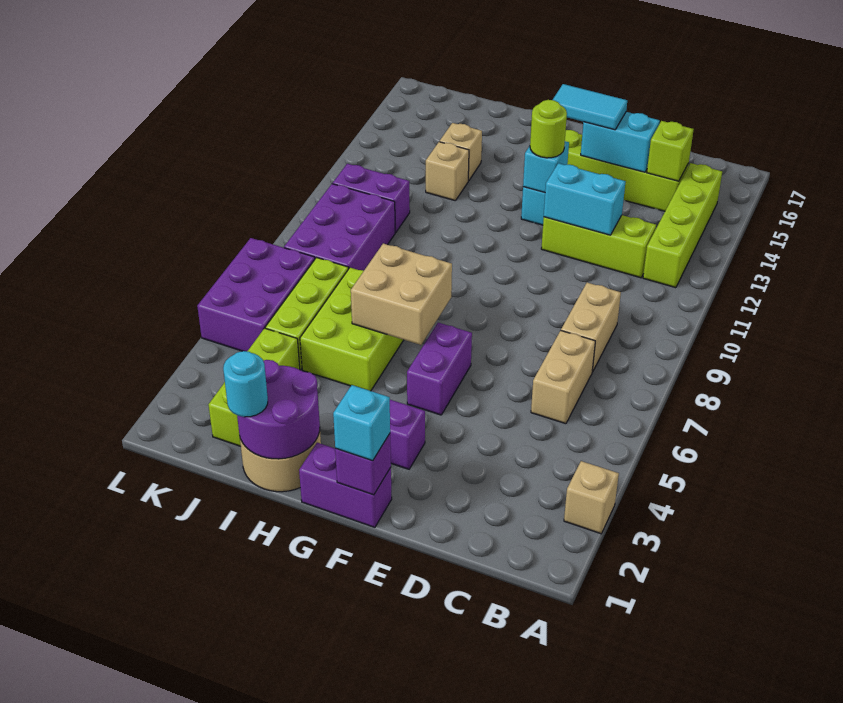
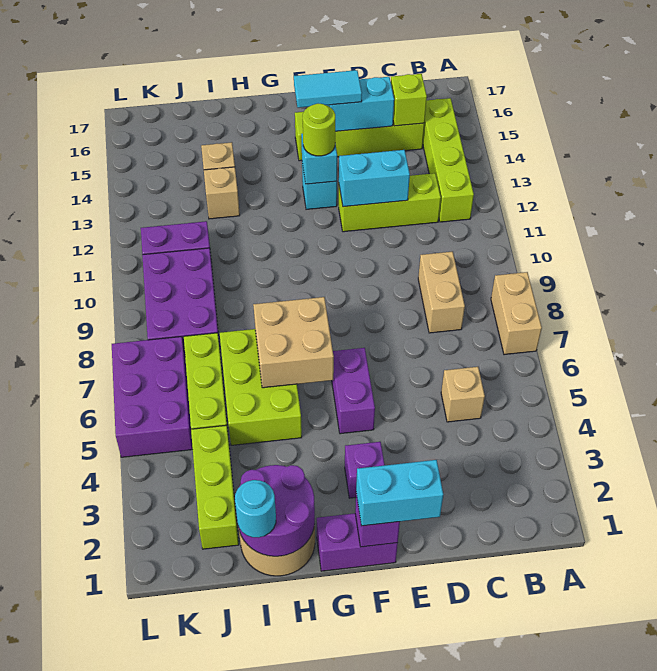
tan 1x1 brick [564,461,619,534] -> tan 1x1 brick moved to [441,367,485,422]
tan 1x2 brick [531,331,595,424] -> tan 1x2 brick moved to [491,272,542,355]
cyan 1x1 brick [333,385,390,461] -> cyan 1x2 brick [356,460,443,526]

